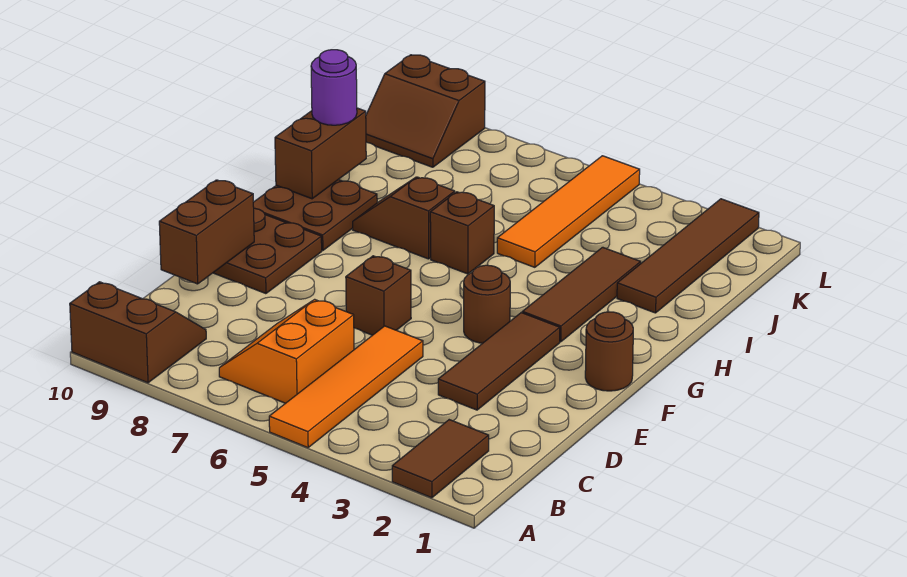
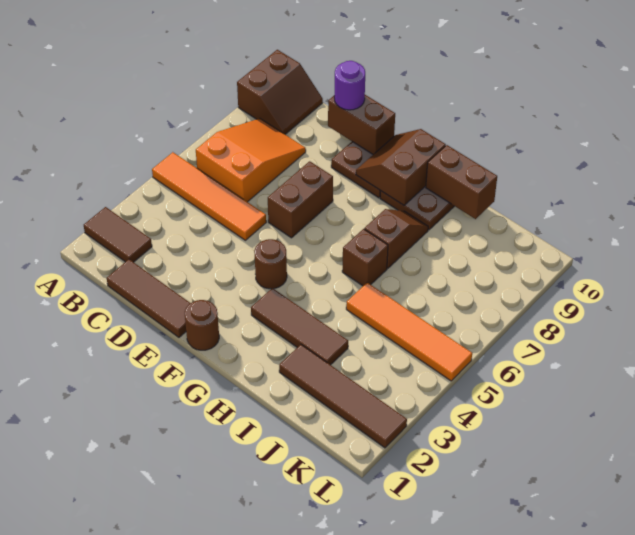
orange 2x2 slope [219,299,354,403] -> orange 2x3 slope [196,119,306,202]
brown 1x3 tile [438,313,560,410] -> brown 1x3 tile moved to [107,259,190,337]
brown 1x1 brick [346,256,411,335] -> brown 1x2 brick [268,161,333,238]
purple 1x1 round brick [311,50,357,125] -> purple 1x1 round brick moved to [334,61,365,110]
brown 2x2 slope [366,55,485,167] -> brown 2x2 slope moved to [356,129,446,205]

